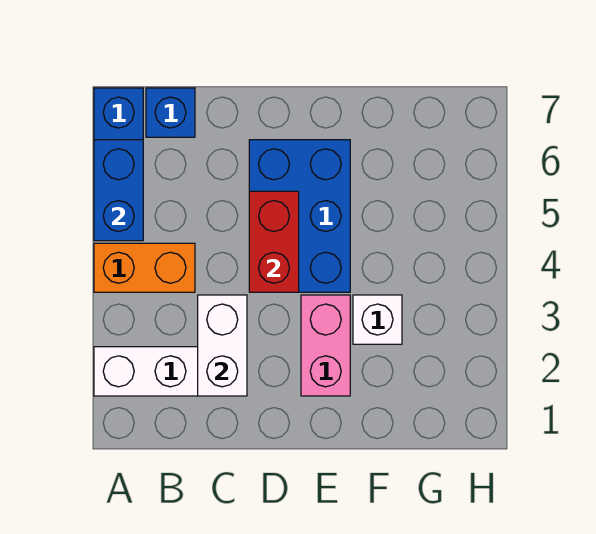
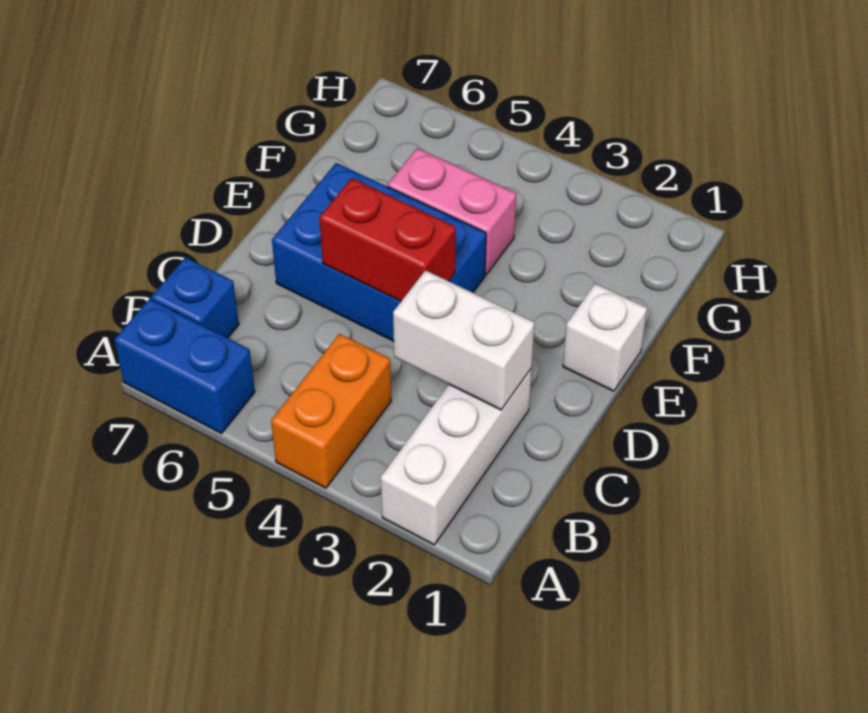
blue 1x2 brick [94,140,143,241] -> none
pink 1x2 brick [301,295,350,396] -> pink 1x2 brick moved to [388,148,516,275]
white 1x1 brick [353,295,402,344] -> white 1x1 brick moved to [563,284,647,391]

